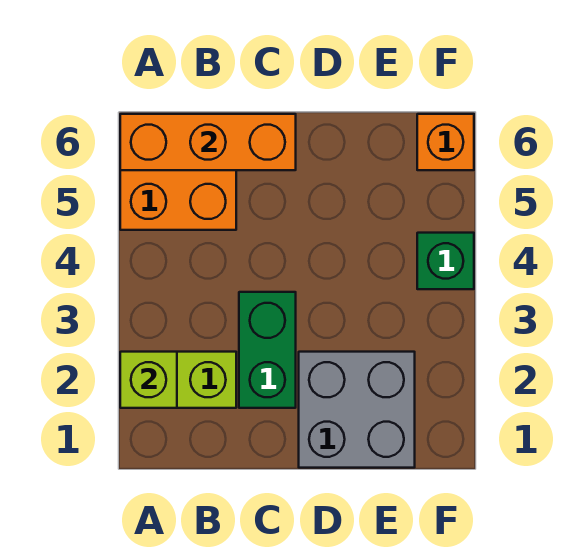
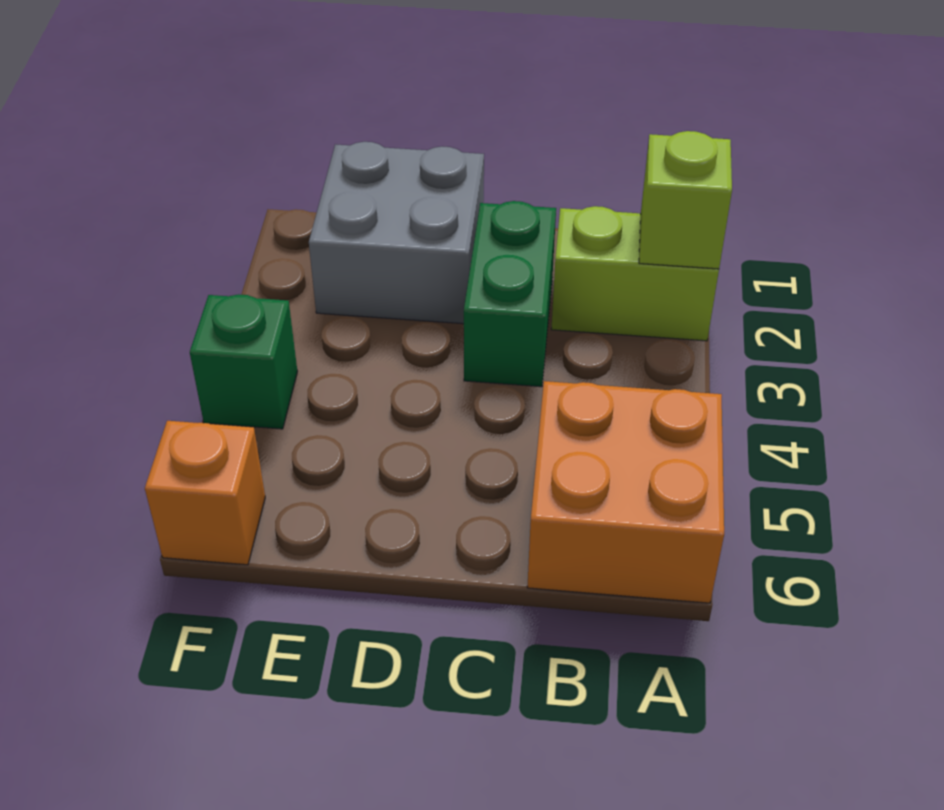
orange 1x3 brick [120,114,296,170] -> none

